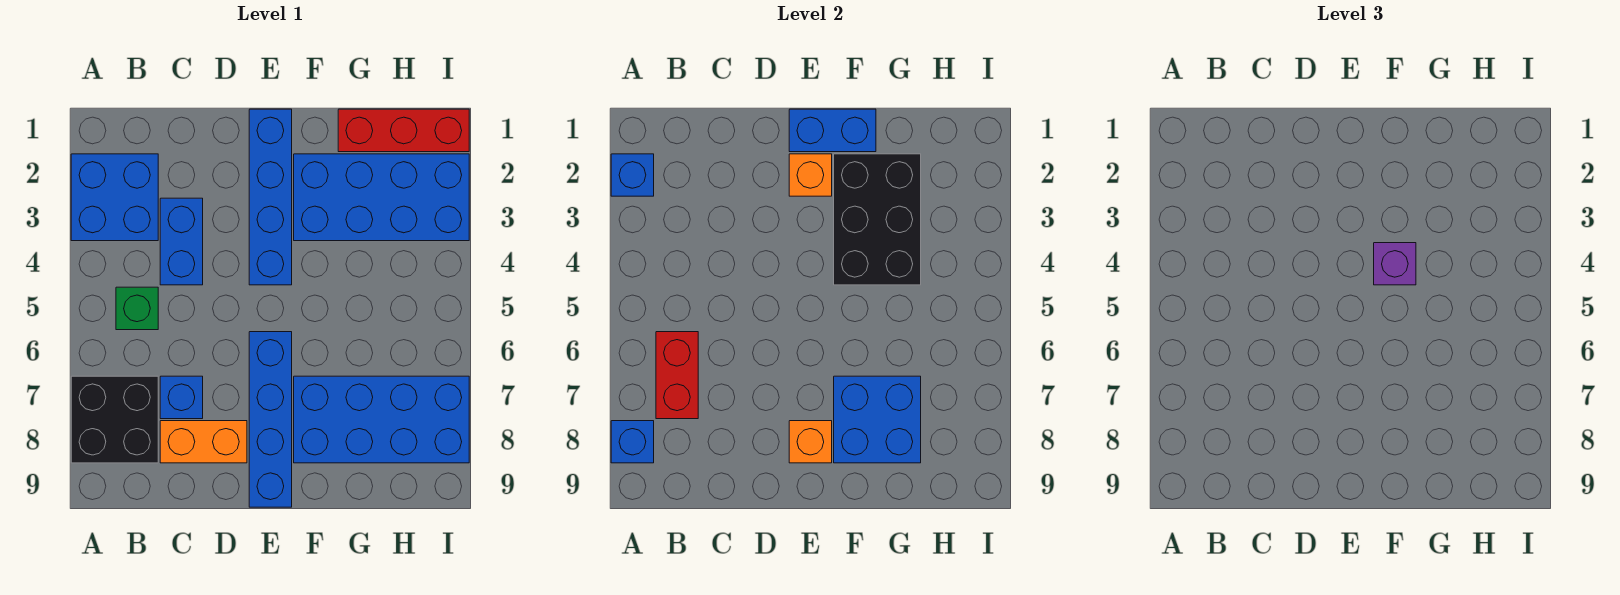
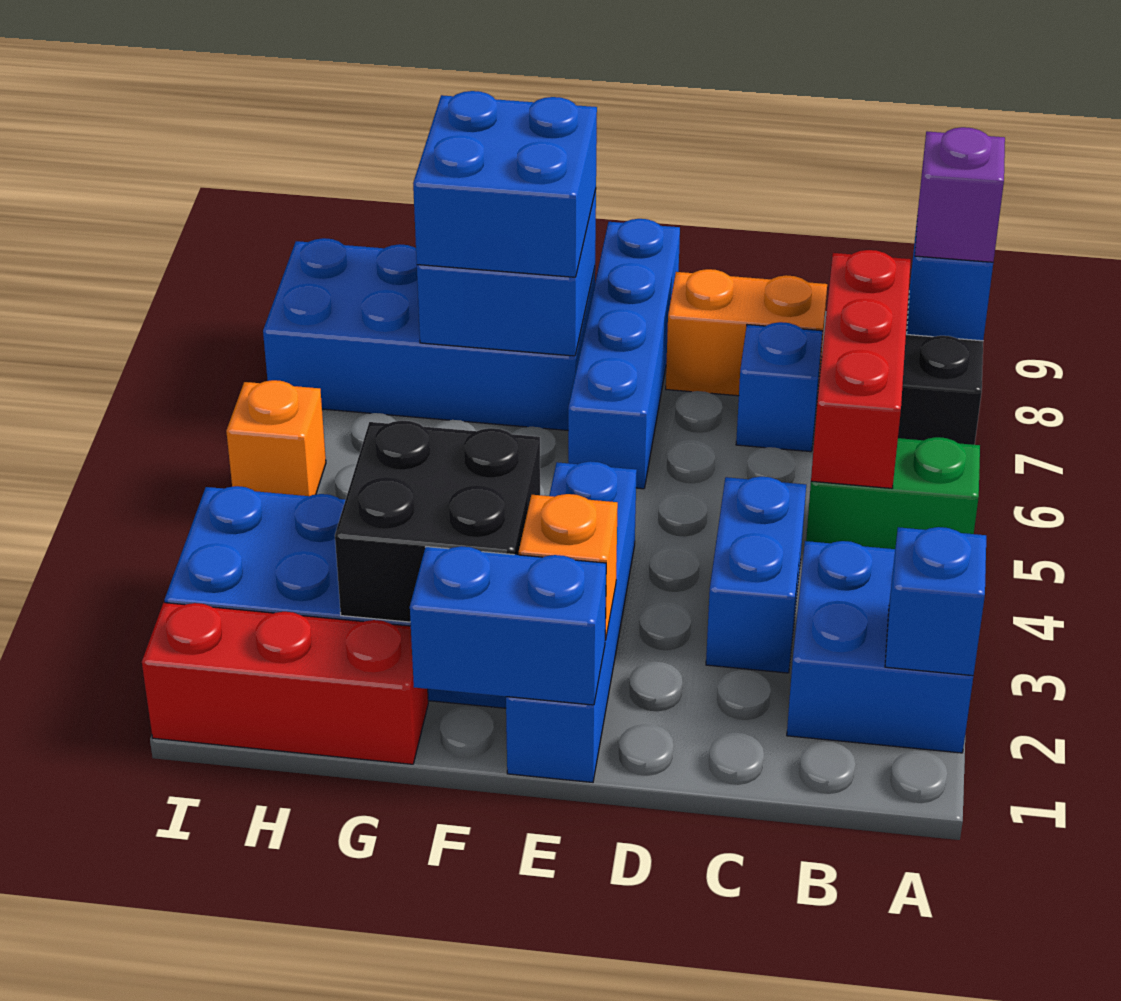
green 1x1 brick [116,287,158,330] -> green 1x2 brick [806,437,980,549]
red 1x2 brick [656,332,698,419] -> red 1x3 brick [811,250,911,488]
orange 1x1 brick [789,421,832,463] -> orange 1x1 brick moved to [226,380,326,496]
black 2x3 brick [834,154,921,285] -> black 2x2 brick [335,420,540,622]
purple 1x1 brick [1374,243,1416,285] -> purple 1x1 brick moved to [915,127,1005,262]
none -> blue 2x2 brick [413,91,597,277]

